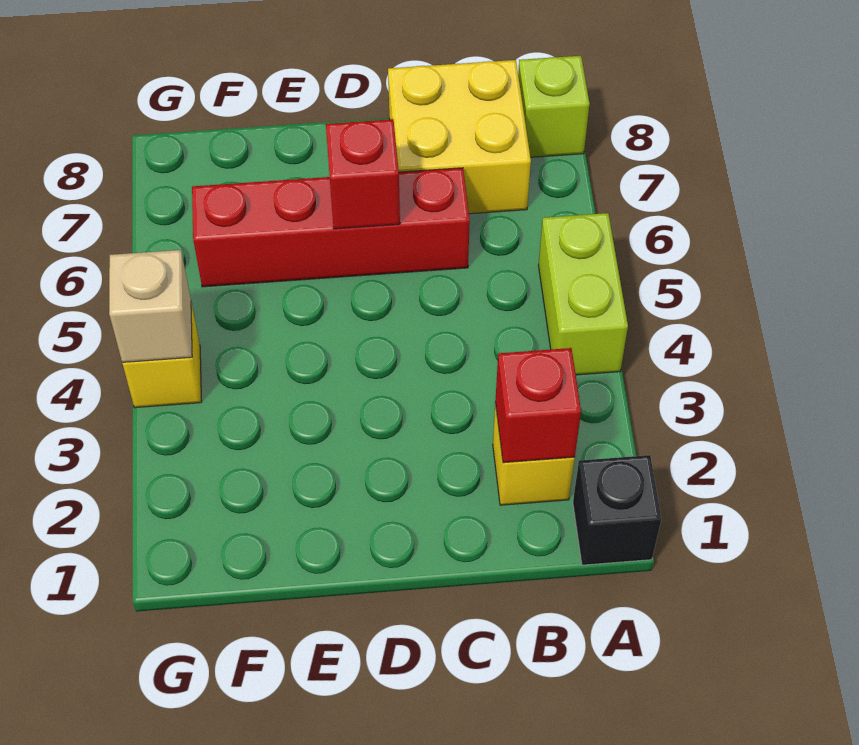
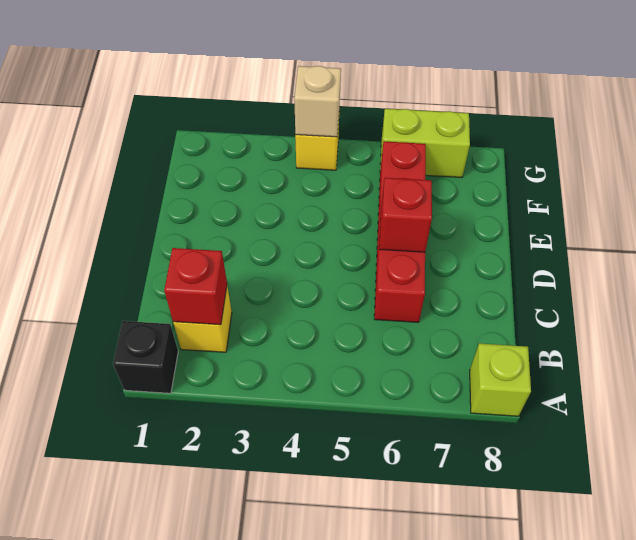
lime 1x2 brick [539,213,628,375] -> lime 1x2 brick moved to [380,109,470,178]
yellow 2x2 brick [388,60,531,214] -> none

